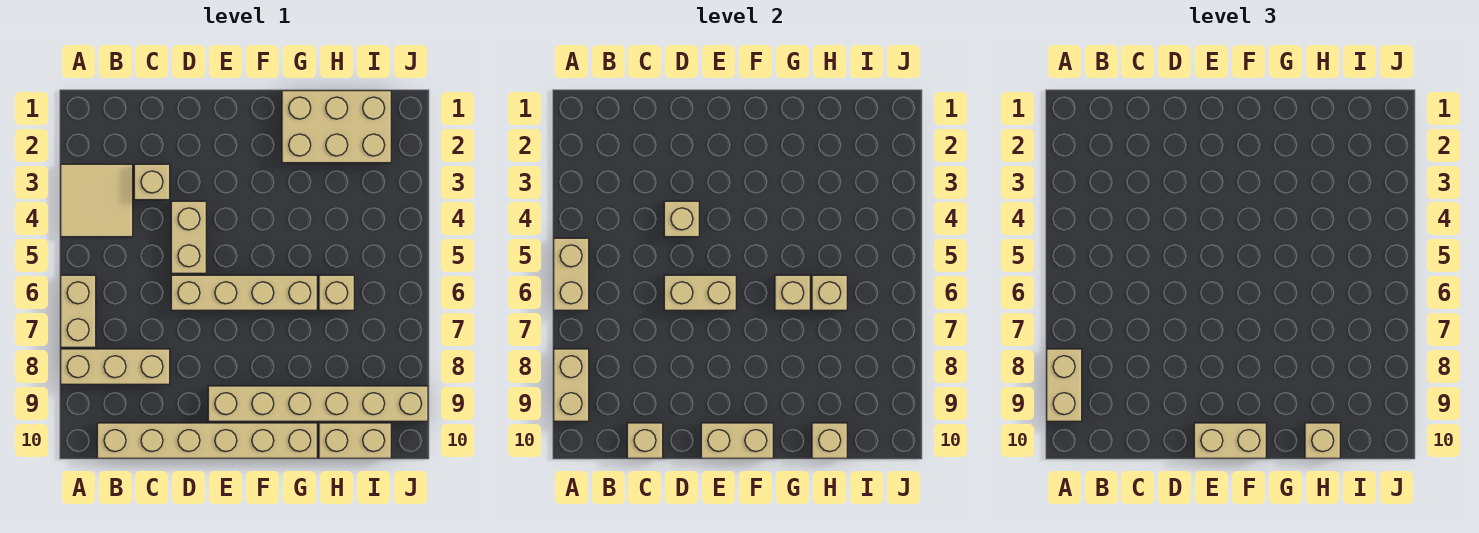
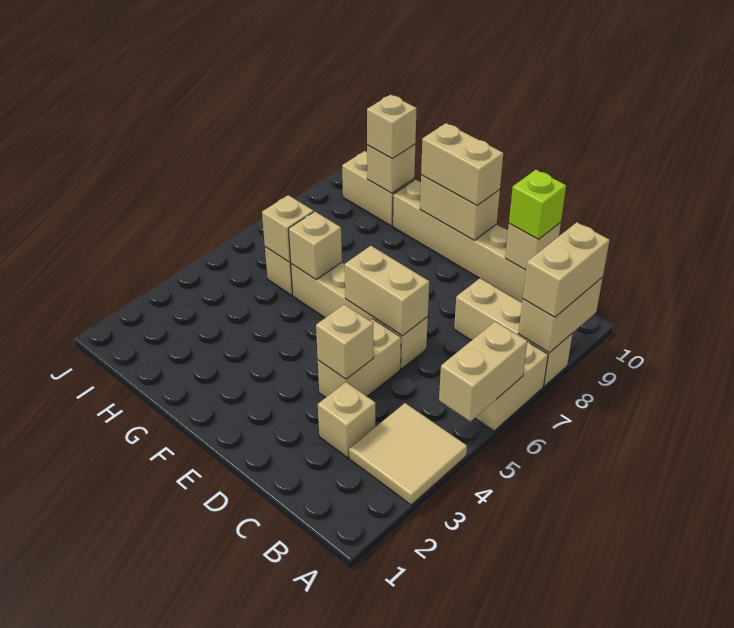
none -> lime 1x1 brick [509,170,566,239]
tan 1x6 brick [208,386,428,421] -> none
tan 2x3 brick [282,91,391,163] -> none

